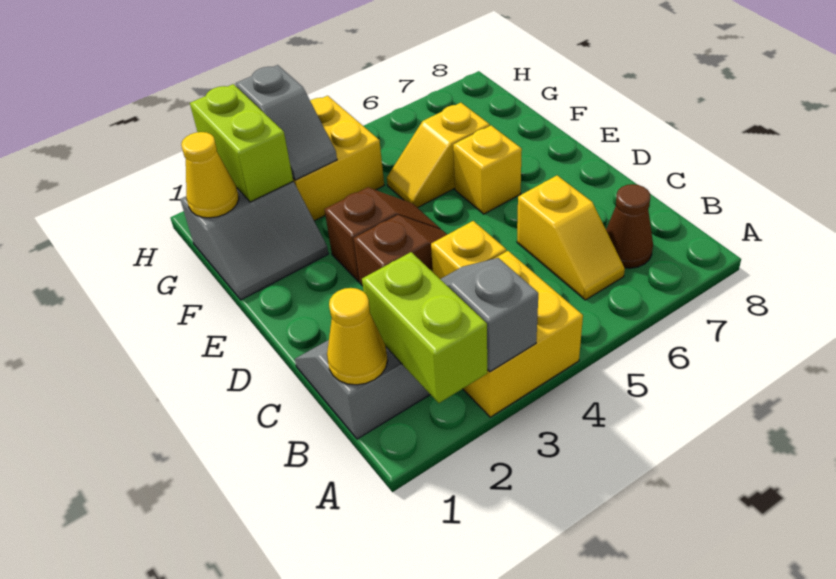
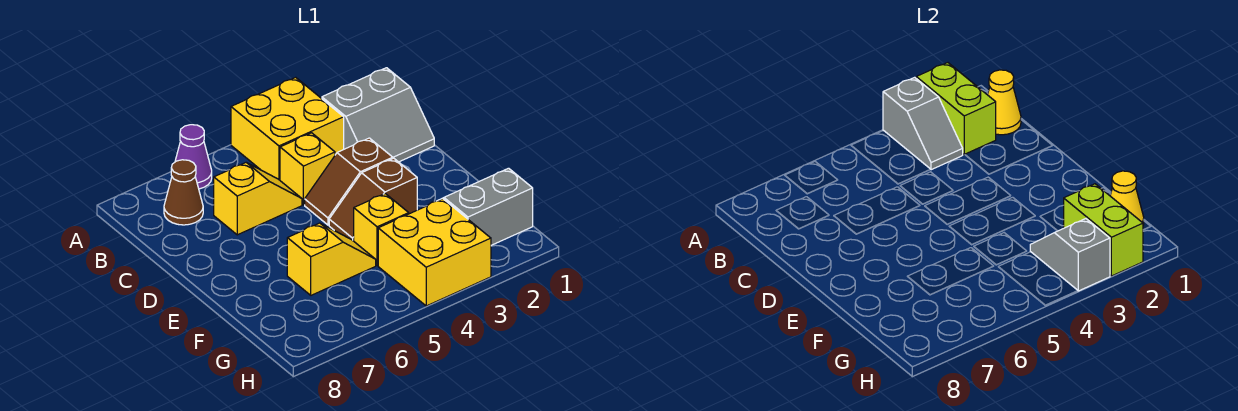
none -> purple 1x1 cone [175,125,212,189]
yellow 1x2 slope [517,176,625,300] -> yellow 1x2 slope turned to [214,163,302,235]
yellow 1x1 brick [453,126,522,214] -> yellow 1x1 brick moved to [354,194,409,266]

